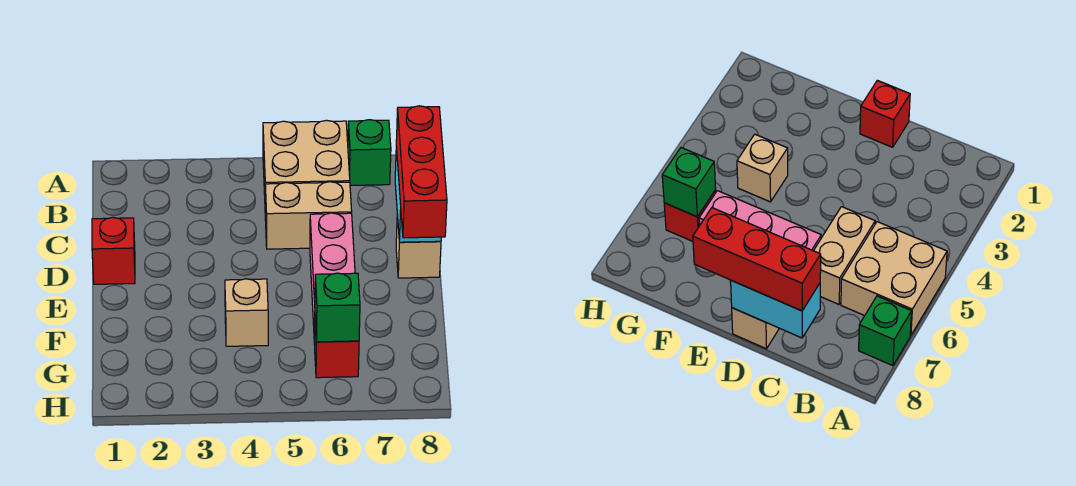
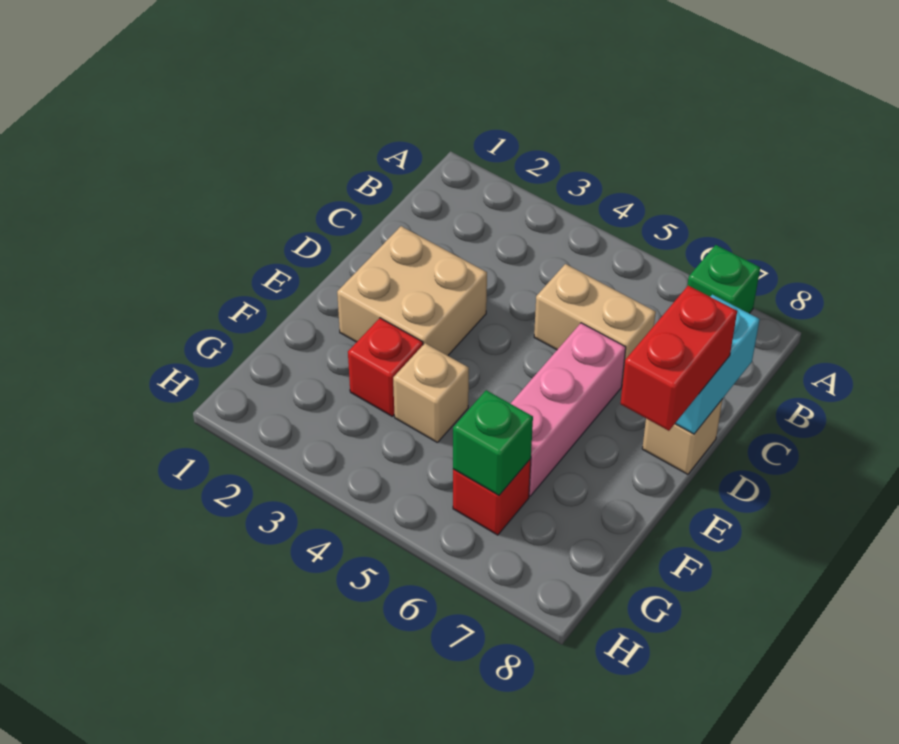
tan 2x2 brick [263,120,350,195] -> tan 2x2 brick moved to [337,226,487,356]
red 1x3 brick [396,106,447,238] -> red 1x2 brick [620,286,737,431]
red 1x1 brick [92,217,135,284] -> red 1x1 brick moved to [348,318,423,416]

